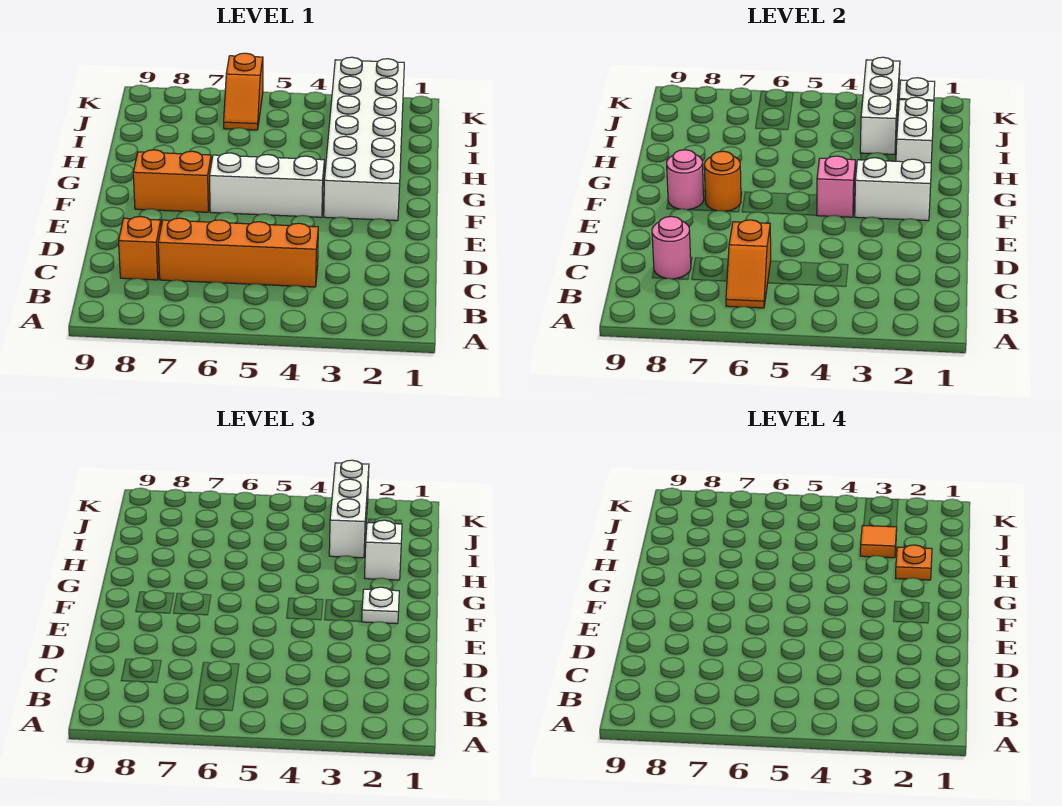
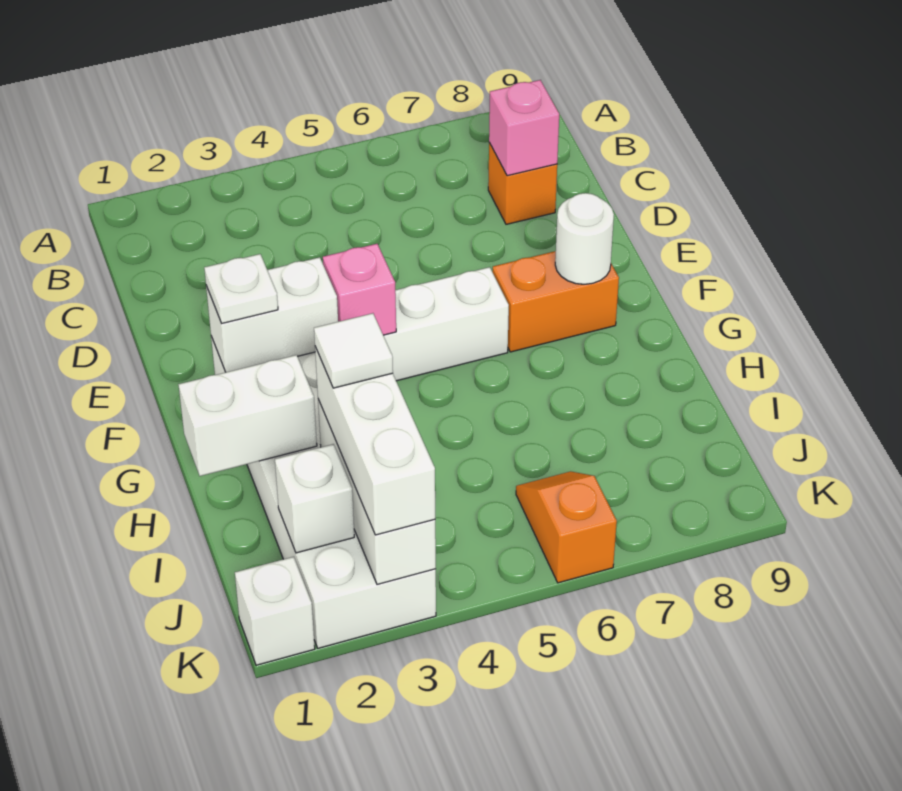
orange 1x2 slope [726,220,771,308] -> none
orange 1x4 brick [158,218,318,287] -> none
pink 1x1 round brick [652,216,691,279] -> pink 1x1 brick [489,80,559,176]
orange 1x1 round brick [704,151,741,211] -> none
pink 1x1 round brick [667,150,704,210] -> white 1x1 round brick [555,193,614,284]
white 1x2 brick [896,97,934,163] -> white 1x2 brick turned to [178,355,317,476]
white 1x1 brick [365,520,402,580] -> white 1x1 brick moved to [235,557,315,665]
orange 1x1 plate [896,545,932,580] -> none
orange 1x1 tile [860,525,897,558] -> white 1x1 tile [314,313,393,388]

